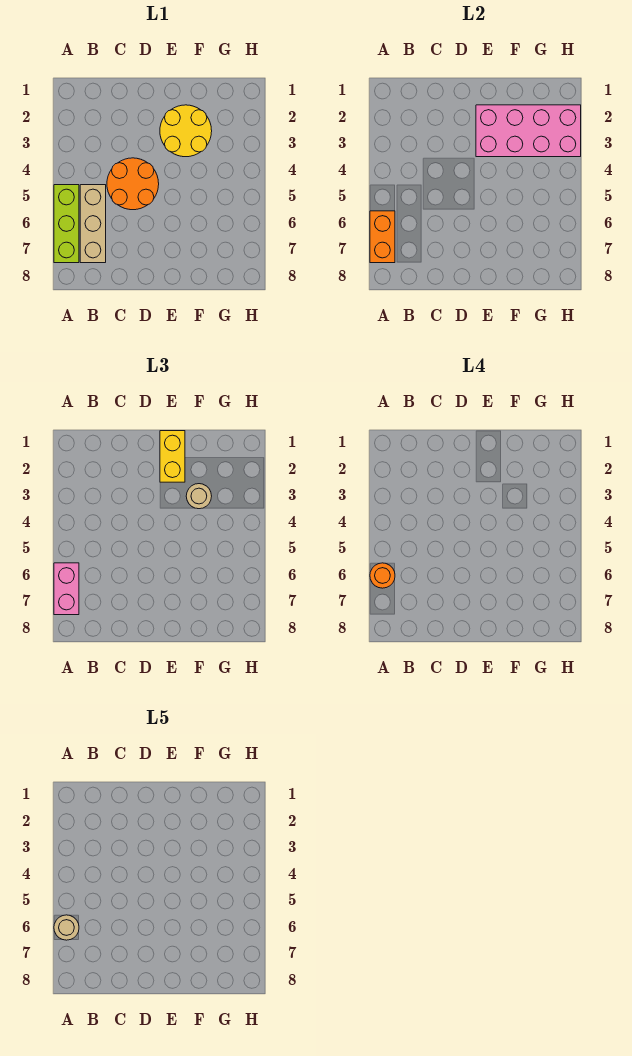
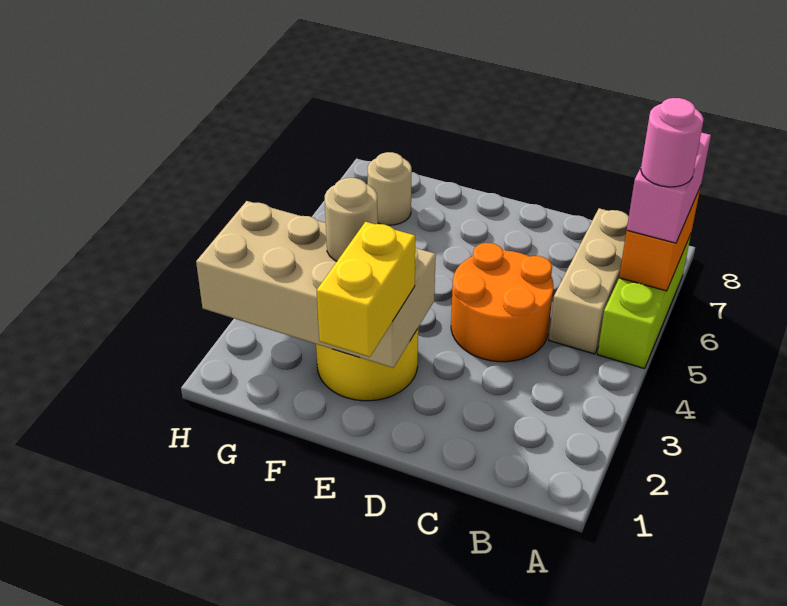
orange 1x1 round brick [370,563,395,588] -> pink 1x1 round brick [641,98,704,187]
tan 1x1 round brick [54,915,79,940] -> tan 1x1 round brick moved to [367,152,412,225]
pink 2x4 brick [476,105,581,157] -> tan 2x4 brick [196,201,436,368]

